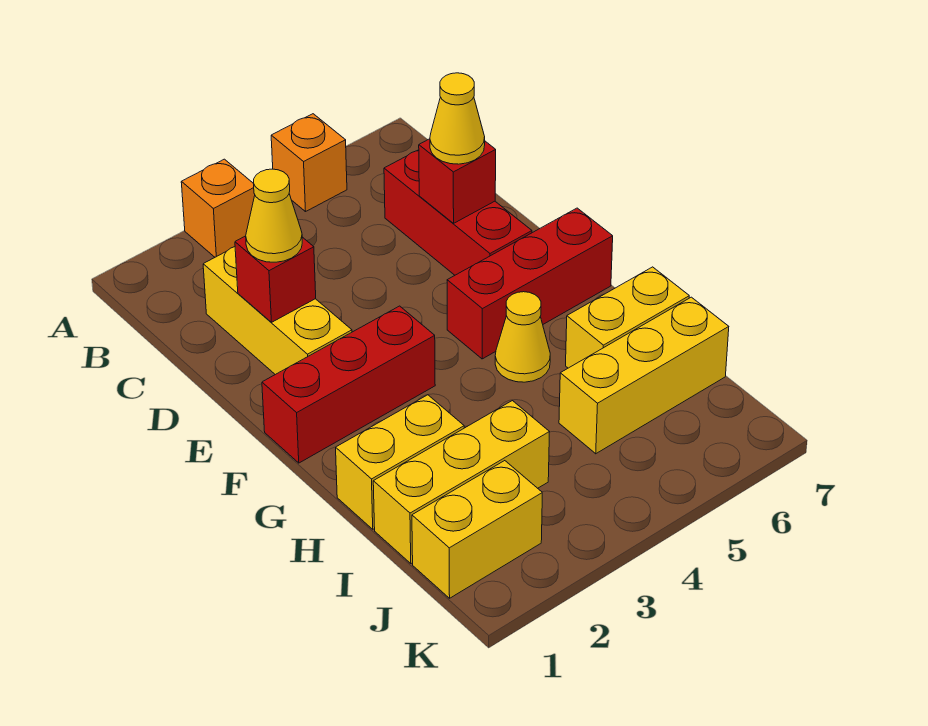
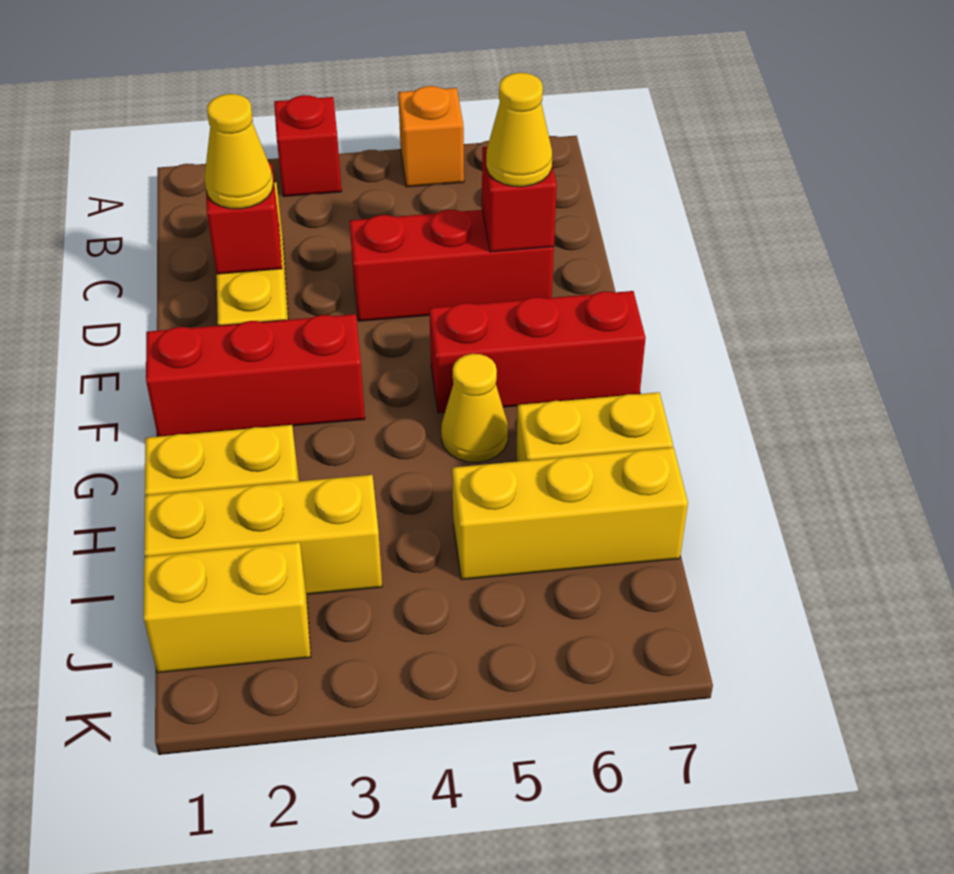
orange 1x1 brick [181,159,255,257] -> red 1x1 brick [274,95,342,197]
red 1x3 brick [384,150,532,275] -> red 1x3 brick turned to [350,210,554,321]

